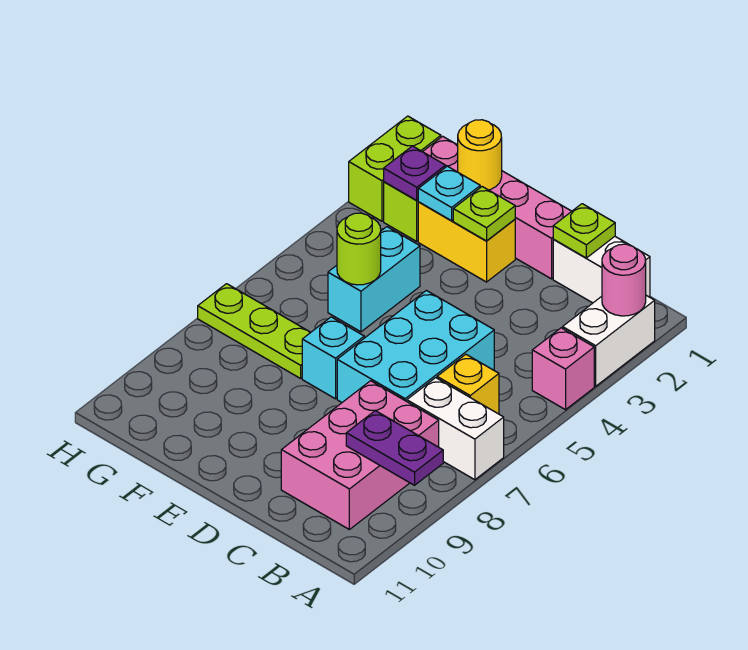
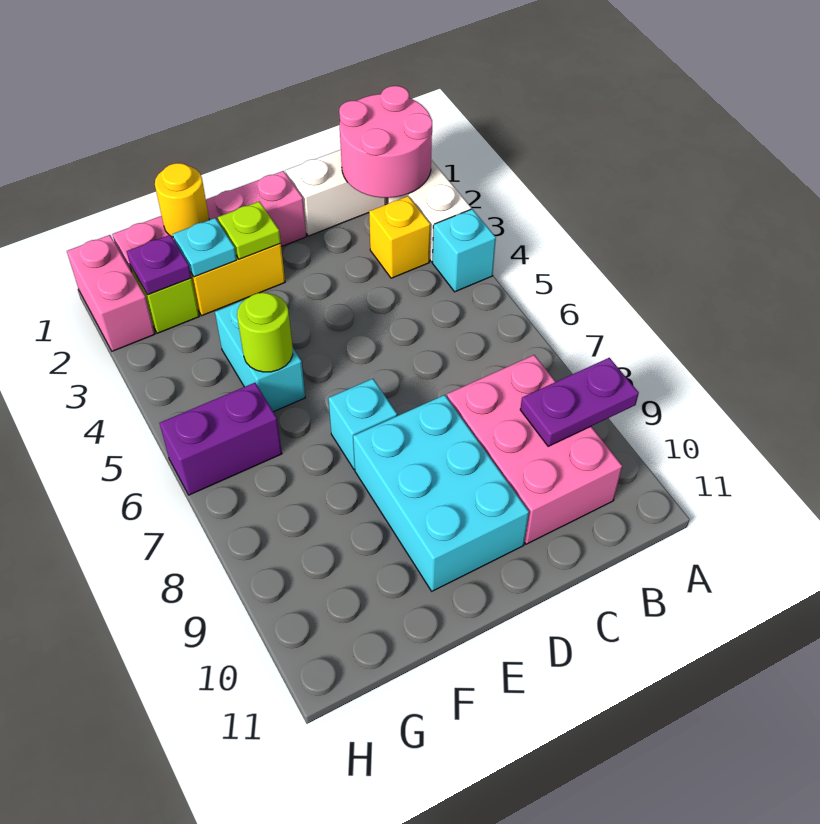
pink 1x1 round brick [602,244,646,316] -> pink 2x2 round brick [339,86,432,198]
pink 1x1 brick [532,328,594,410] -> cyan 1x1 brick [432,209,496,292]
white 1x2 brick [407,378,504,480] -> none
yellow 1x1 brick [437,354,499,414] -> yellow 1x1 brick moved to [369,196,430,278]
lime 1x1 plate [553,204,615,258] -> none
cyan 2x3 brick [337,290,494,402] -> cyan 2x3 brick moved to [353,395,529,591]
lime 1x3 plate [198,284,311,378] -> none
none -> purple 1x2 brick [160,383,282,495]
lime 1x2 brick [349,116,441,221] -> pink 1x2 brick [67,235,155,351]

